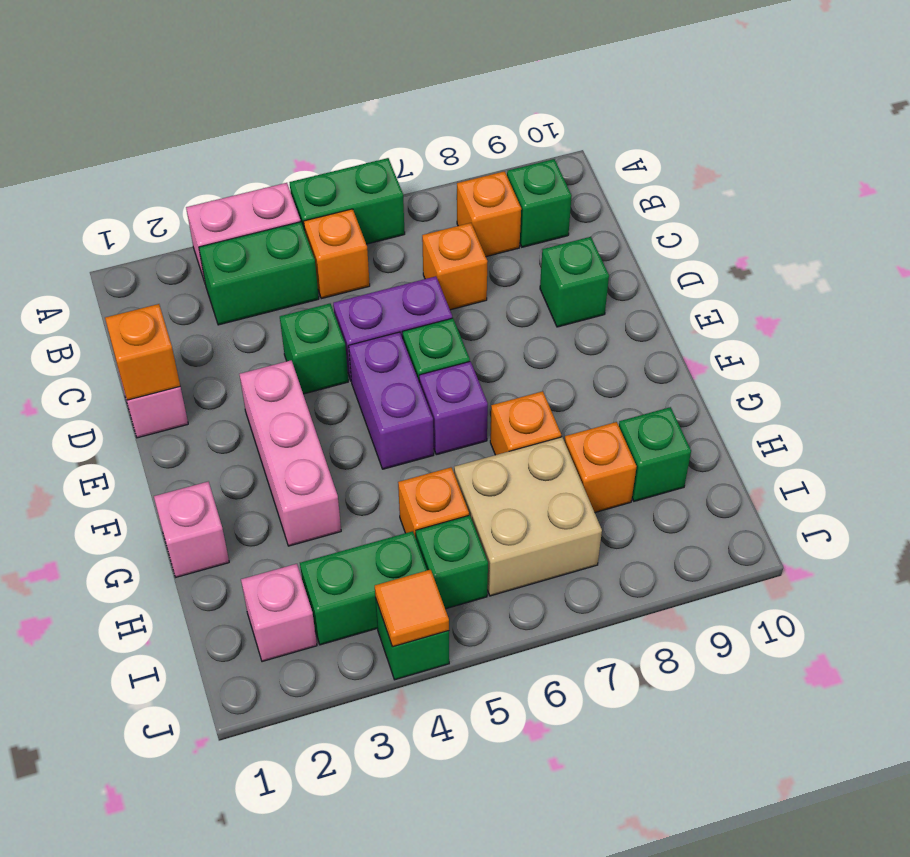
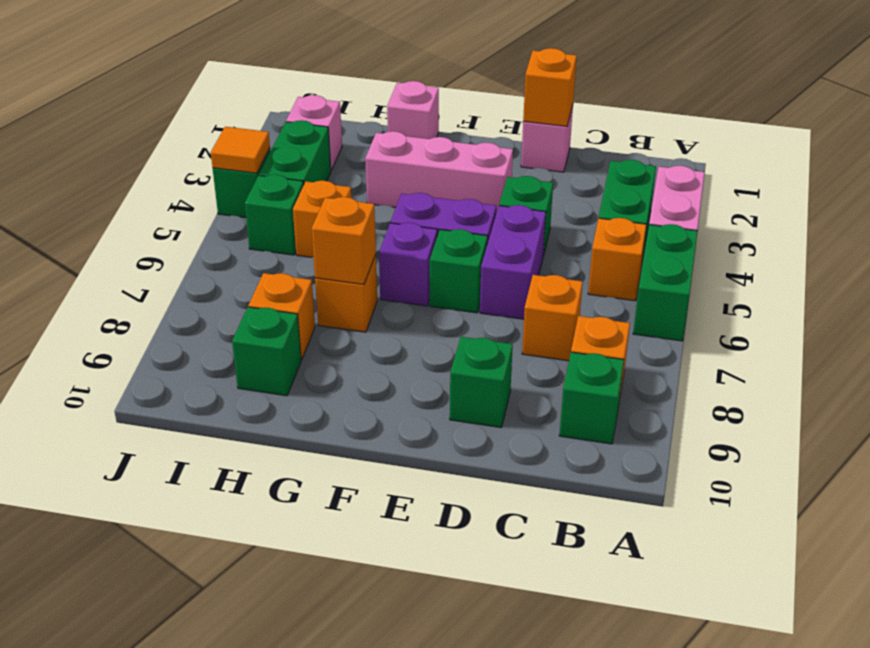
none -> orange 1x1 brick [312,197,376,285]
tan 2x2 brick [454,437,602,596] -> none

